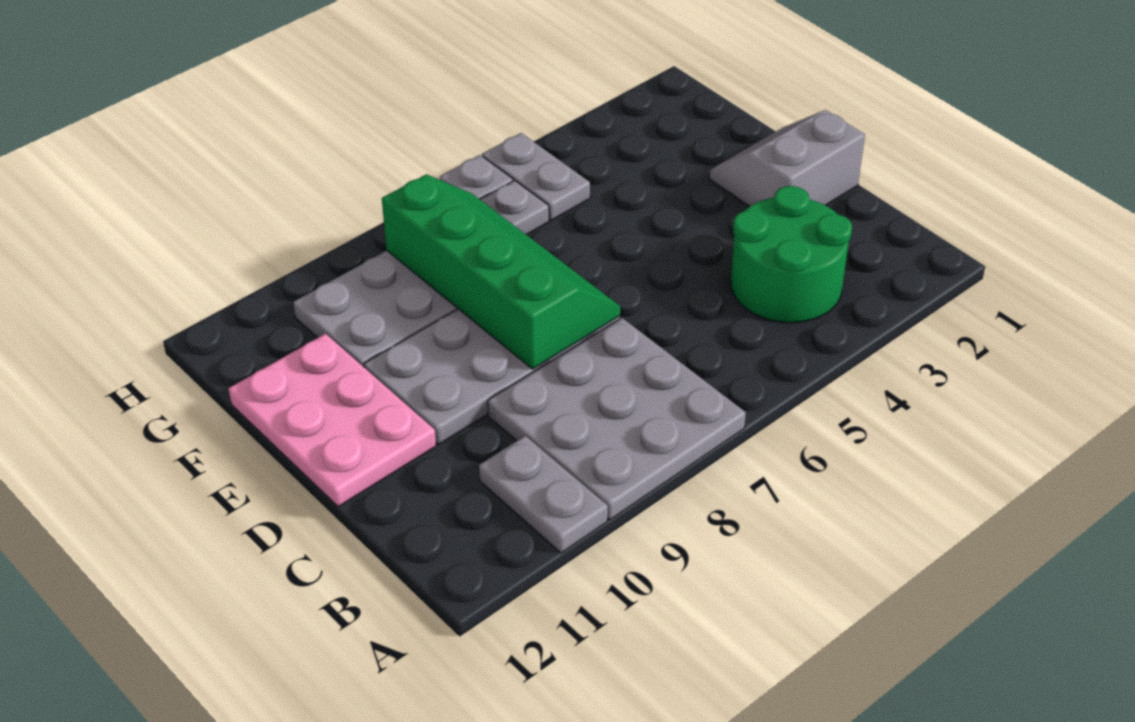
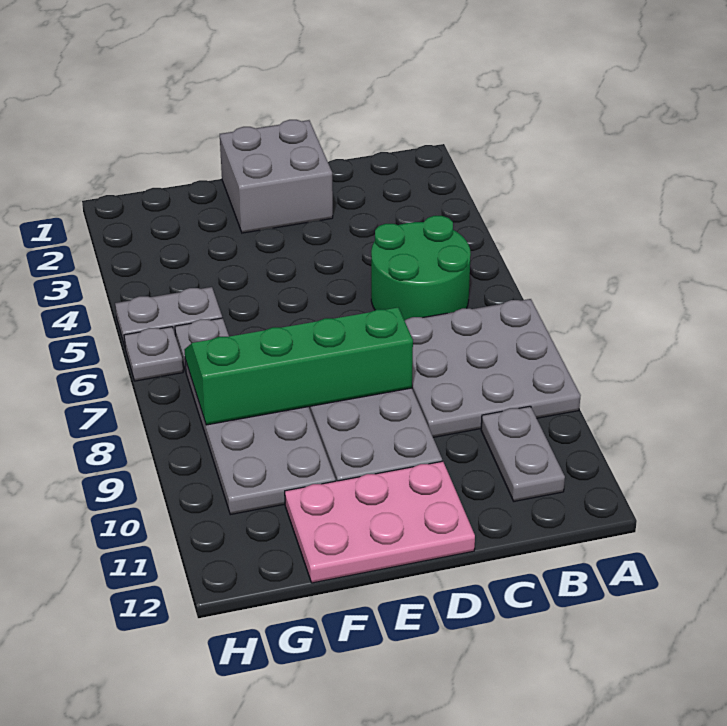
grey 1x2 plate [479,436,608,553] -> grey 1x2 plate turned to [481,406,565,501]
green 2x2 round brick [731,186,852,323] -> green 2x2 round brick moved to [371,216,471,321]
grey 2x2 slope [709,110,865,207] -> grey 2x2 brick [220,120,333,233]

